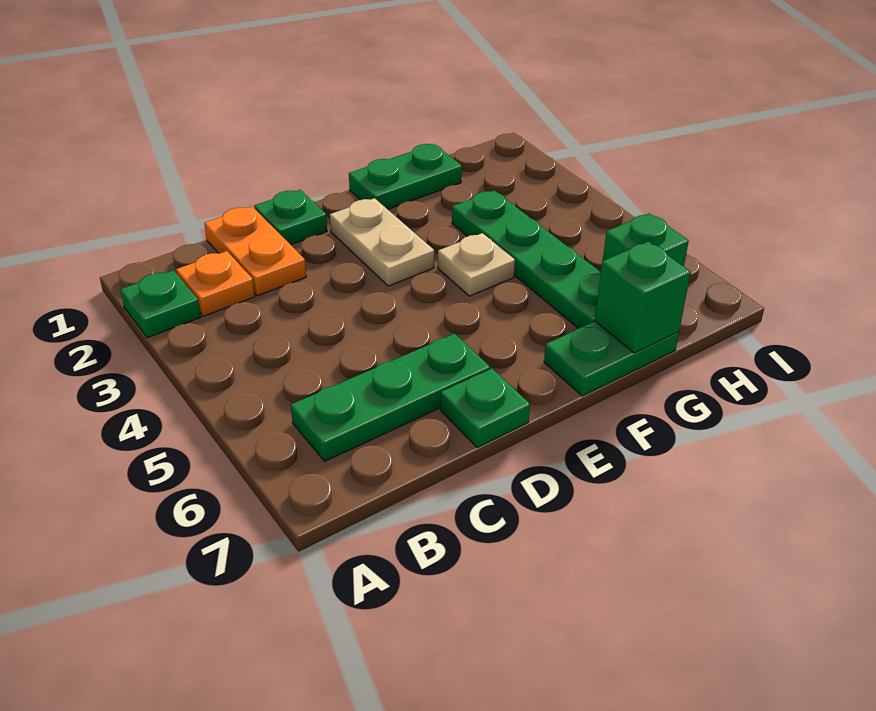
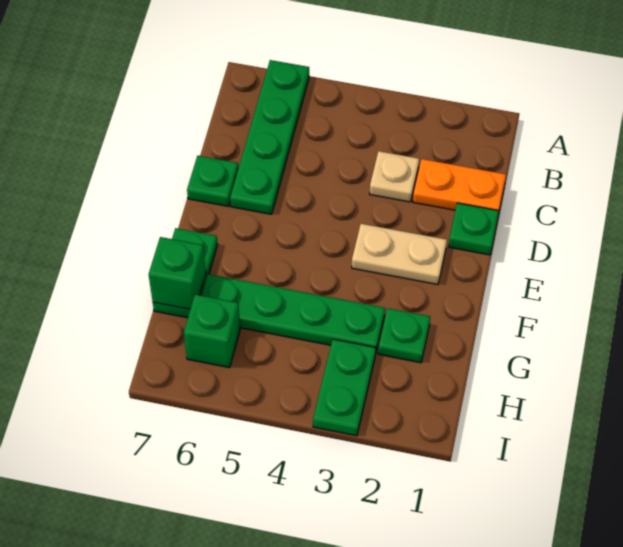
green 1x1 plate [120,270,201,338] -> green 1x1 plate moved to [378,308,430,363]
orange 1x1 plate [176,251,255,316] -> none
green 1x3 plate [291,334,490,461] -> green 1x4 plate [230,60,309,214]
green 1x2 plate [349,144,462,209] -> green 1x2 plate moved to [313,339,376,436]
tan 1x1 plate [438,233,515,296] -> tan 1x1 plate moved to [370,151,419,202]

